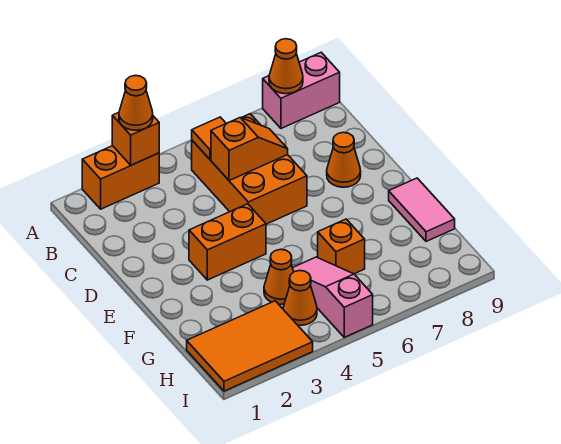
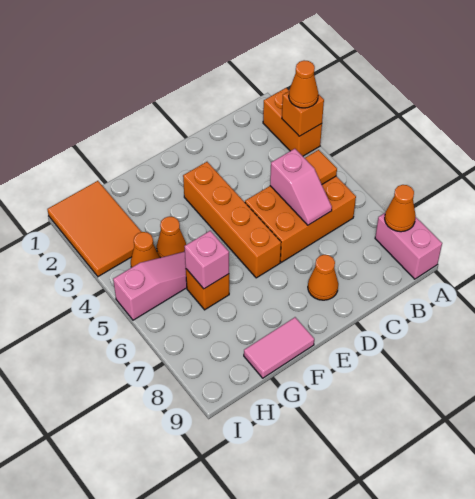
orange 1x2 slope [211,118,288,181] -> pink 1x2 slope [270,149,332,225]
orange 1x2 brick [189,204,266,280] -> orange 1x4 brick [183,162,281,278]
none -> pink 1x1 brick [184,231,229,289]

